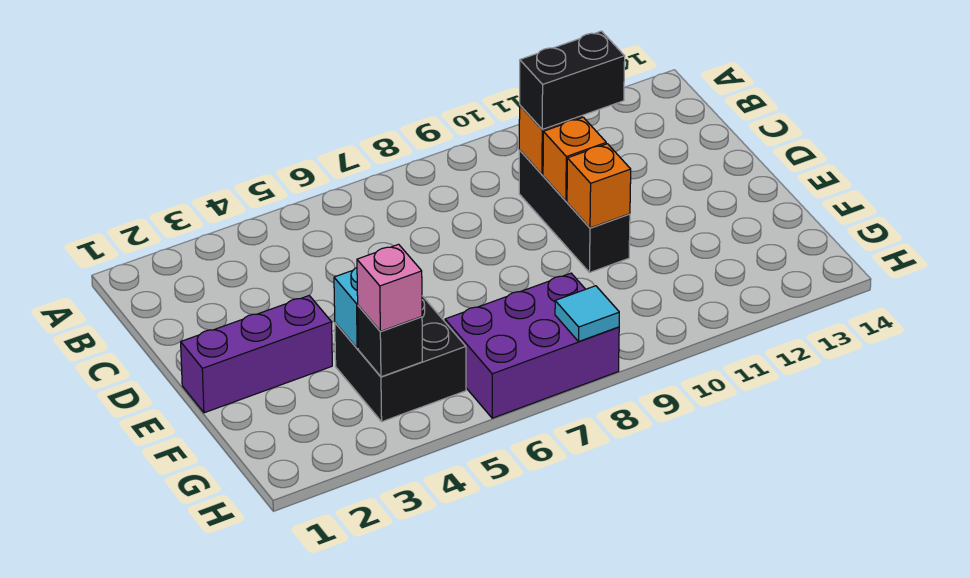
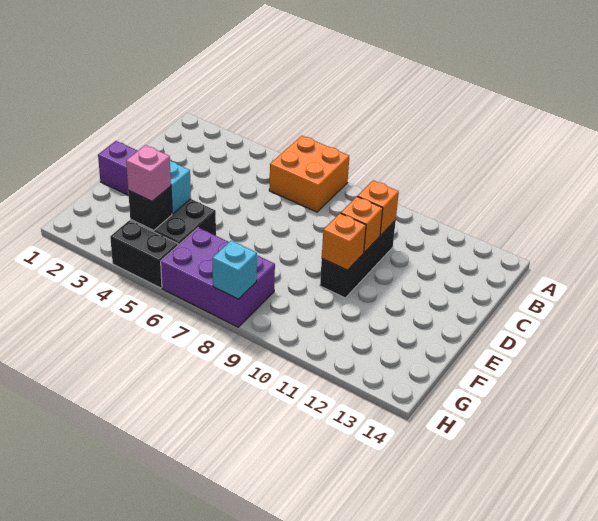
none -> orange 2x2 brick [269,136,349,212]
black 1x2 brick [520,31,625,129] -> black 1x2 brick moved to [110,220,178,288]
cyan 1x1 tile [555,286,619,341] -> cyan 1x1 brick [212,241,257,299]

